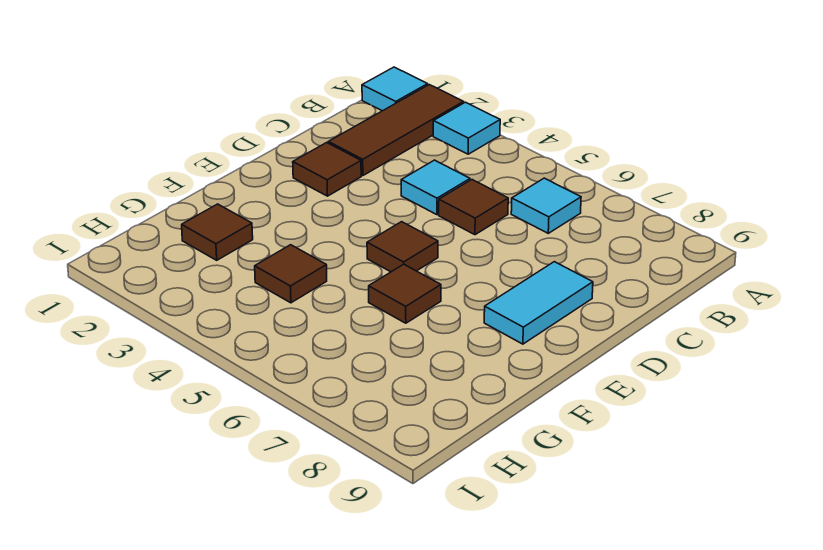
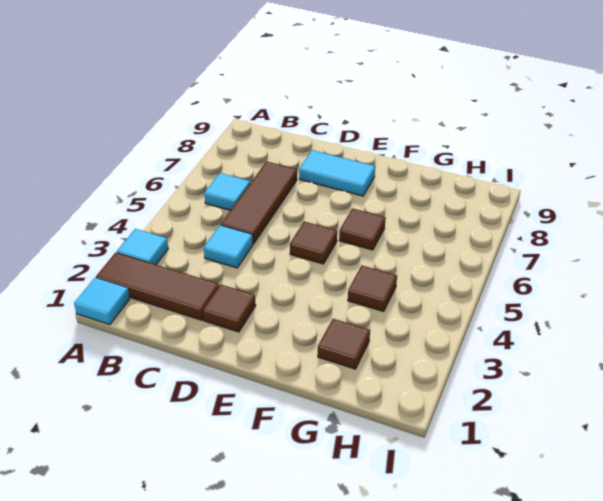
brown 1x1 tile [439,180,508,235] -> brown 1x3 tile [221,161,297,244]

